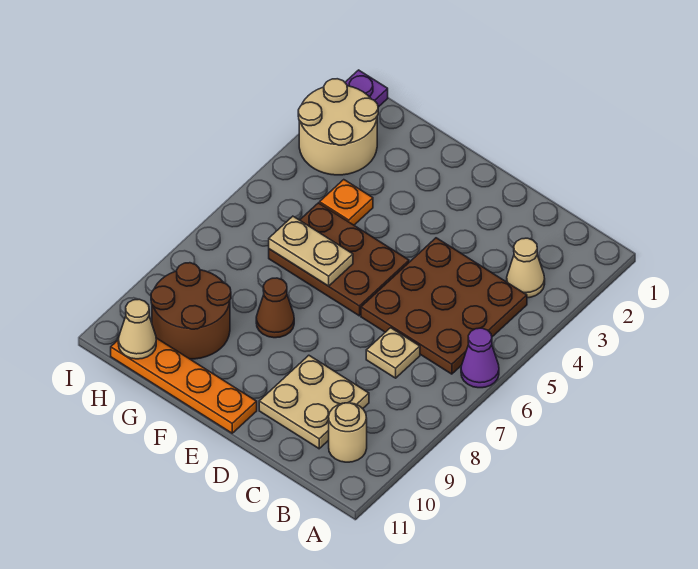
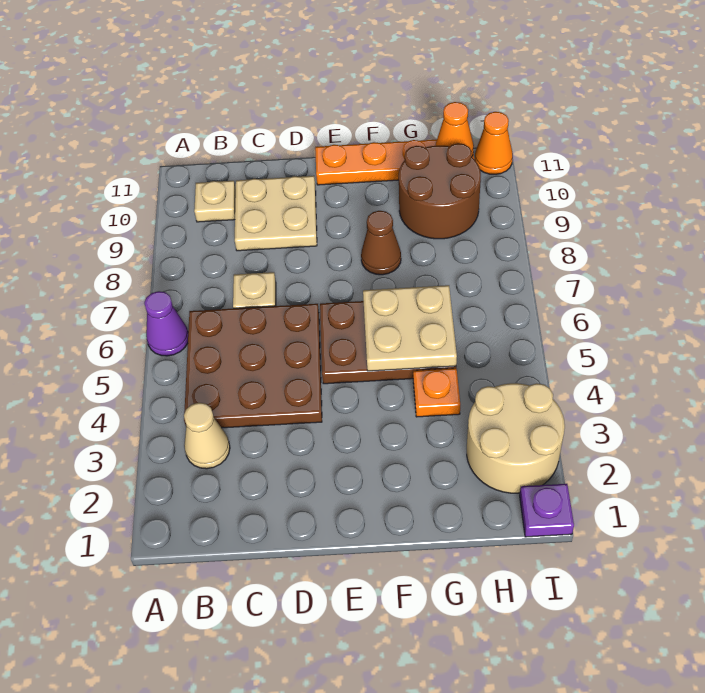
tan 1x1 round brick [329,403,367,462] -> tan 1x1 plate [194,181,236,222]
tan 1x2 plate [269,216,353,286] -> tan 2x2 plate [363,285,457,371]
tan 1x1 cone [118,299,156,359] -> orange 1x1 cone [436,102,474,157]
none -> orange 1x1 cone [475,112,513,174]

